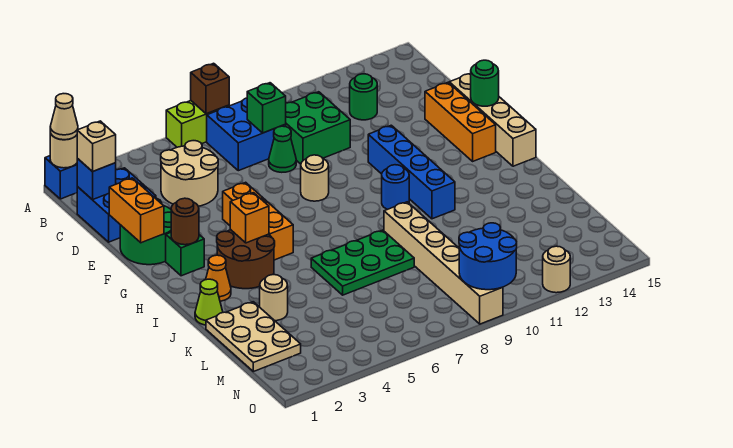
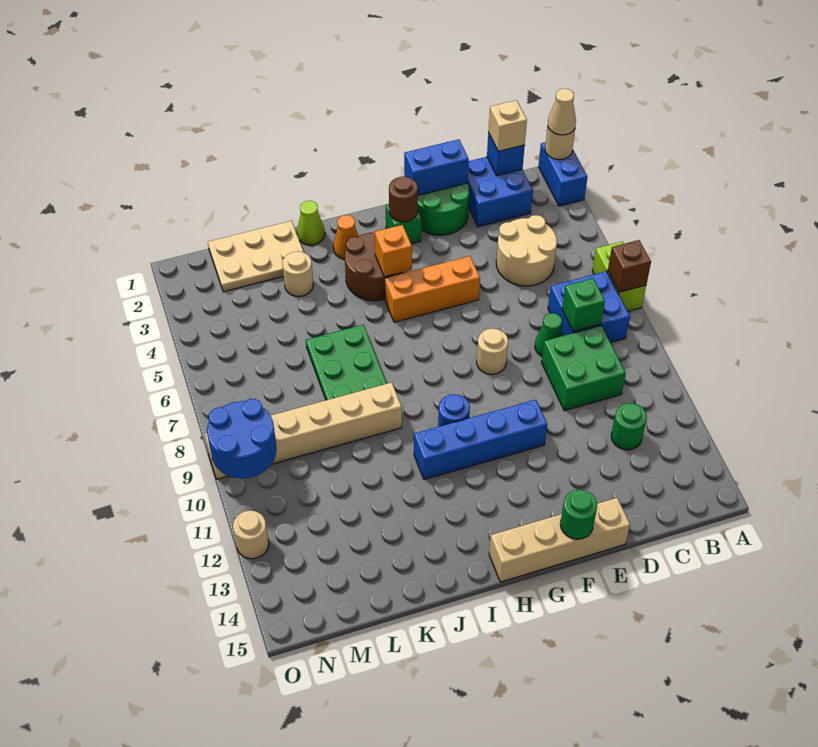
orange 1x2 brick [109,178,164,243] -> blue 1x2 brick [404,139,469,195]
orange 1x3 brick [425,83,496,161] -> none

